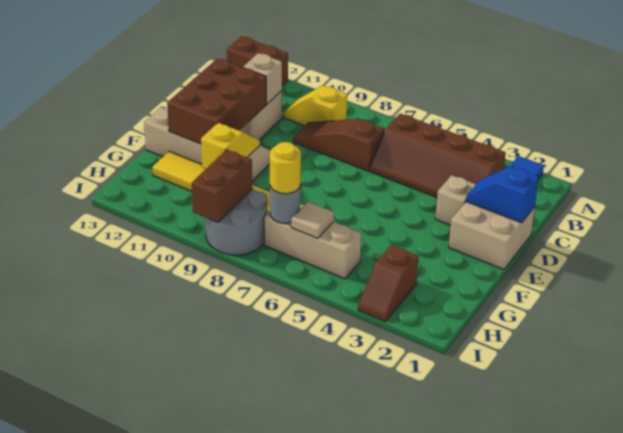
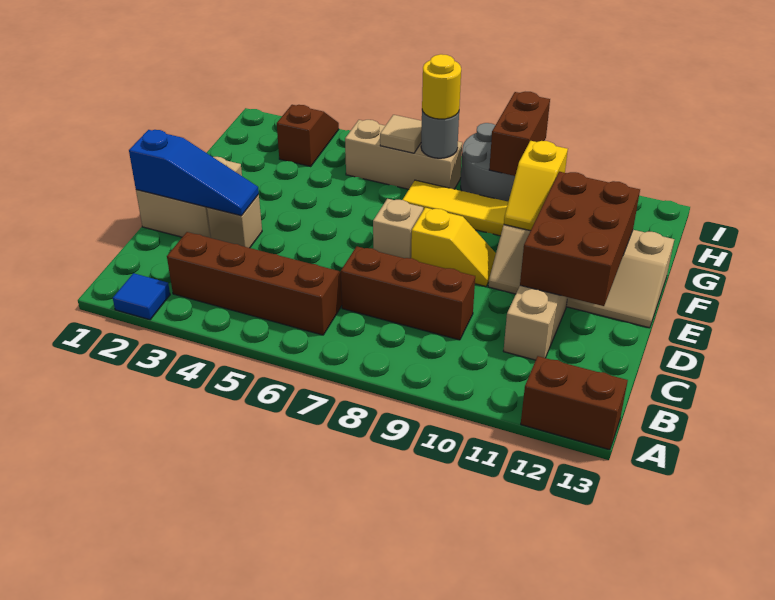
yellow 1x2 slope [284,85,347,126] -> yellow 1x2 slope moved to [411,208,496,286]
brown 1x3 slope [293,119,384,171] -> brown 1x3 brick [341,247,475,340]
tan 1x1 brick [243,53,282,104] -> tan 1x1 brick moved to [373,199,423,258]
blue 1x2 slope [466,166,539,223] -> blue 1x3 slope [129,130,259,216]

